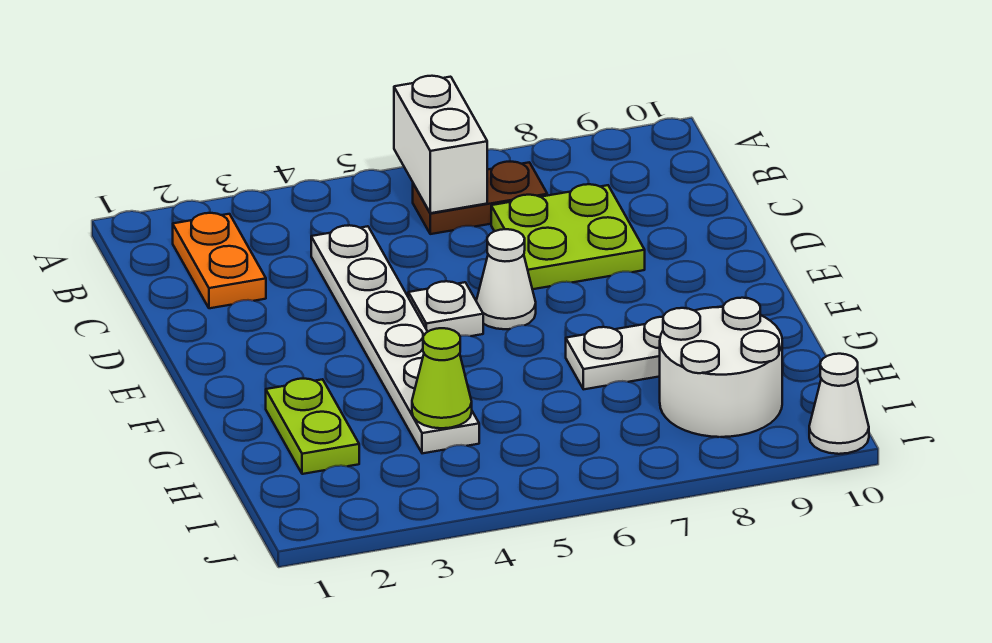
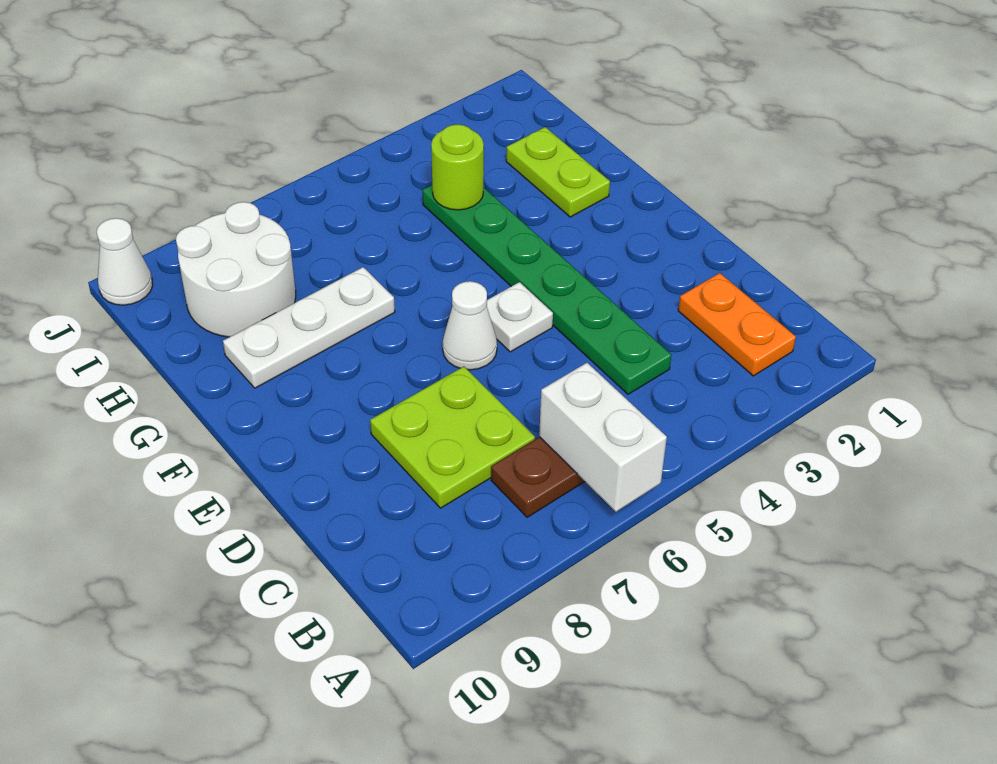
white 1x6 plate [311,225,479,453] -> green 1x6 plate [422,185,671,394]
lime 1x1 cone [412,328,472,428] -> lime 1x1 round brick [431,124,484,210]

